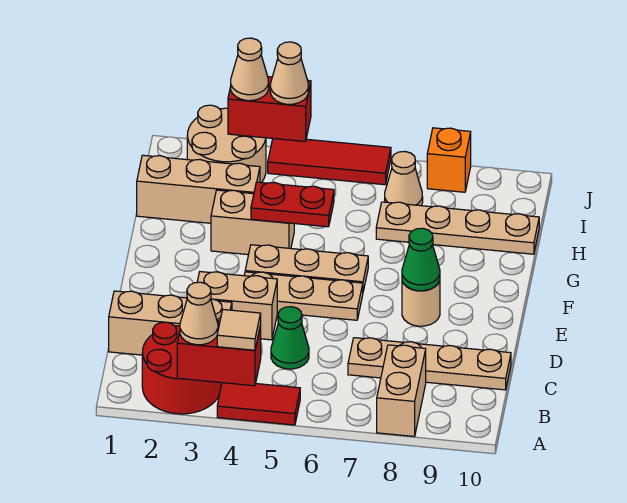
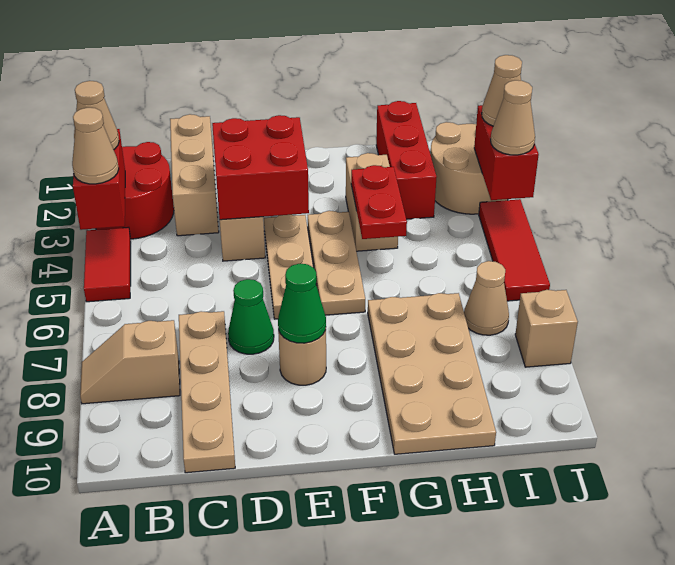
tan 1x1 tile [217,310,261,350] -> tan 1x1 cone [72,108,119,184]
tan 1x2 brick [377,345,426,436] -> tan 1x2 slope [80,320,180,404]
green 1x1 cone [271,307,309,369] -> green 1x1 cone moved to [228,279,274,354]
none -> red 2x2 brick [212,115,309,220]
tan 1x3 brick [137,155,260,223] -> red 1x3 brick [376,101,437,219]
tan 1x4 plate [376,202,539,254] -> tan 2x4 plate [368,293,496,454]
orange 1x1 brick [427,128,471,192] -> tan 1x1 brick [515,290,578,367]

